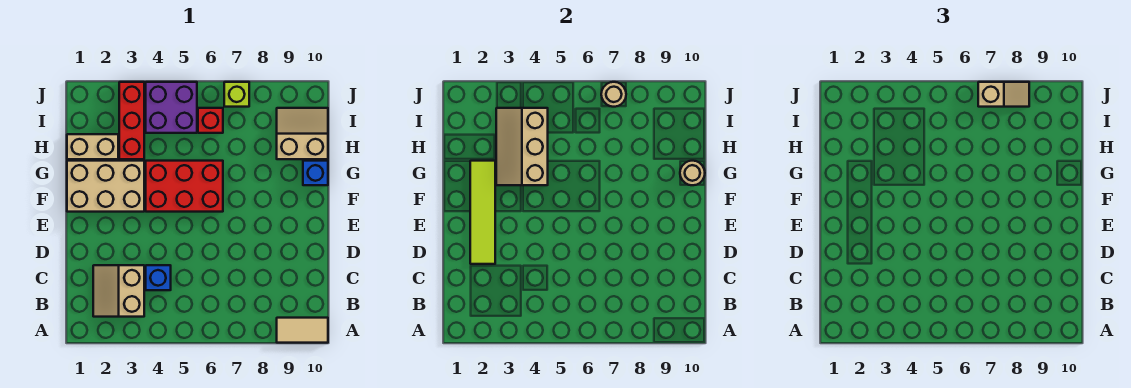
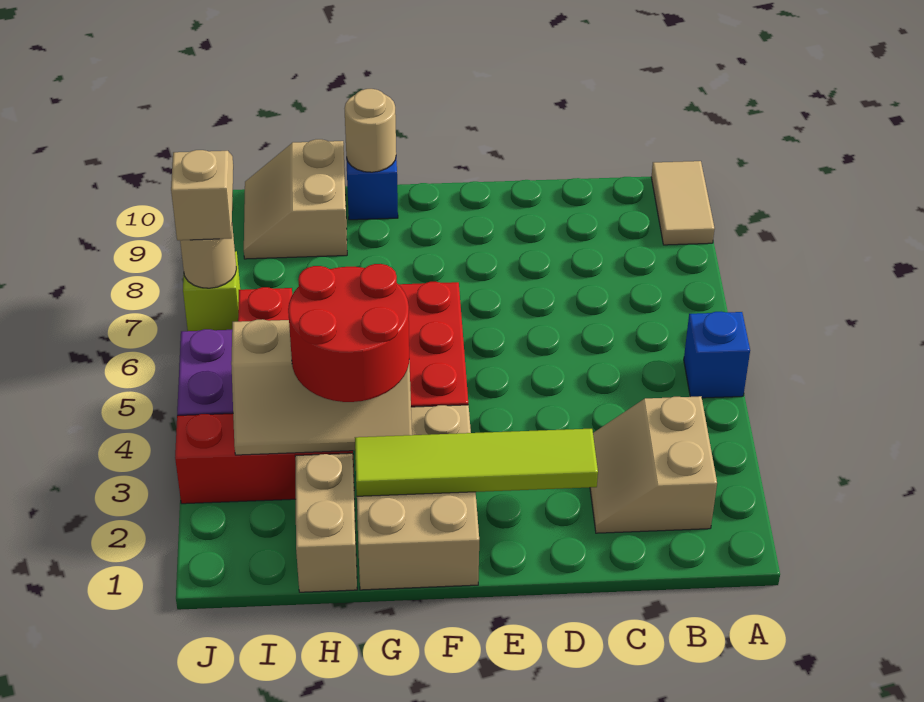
tan 2x2 slope [93,265,144,317] -> tan 2x2 slope turned to [590,396,717,533]
blue 1x1 brick [146,265,171,290] -> blue 1x1 brick moved to [684,312,750,398]
none -> red 2x2 round brick [288,264,409,402]

